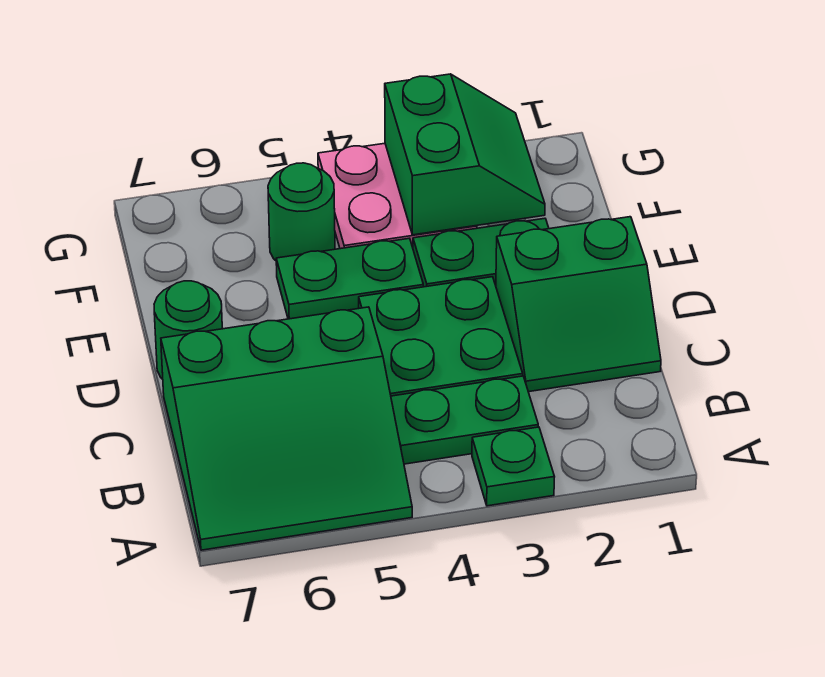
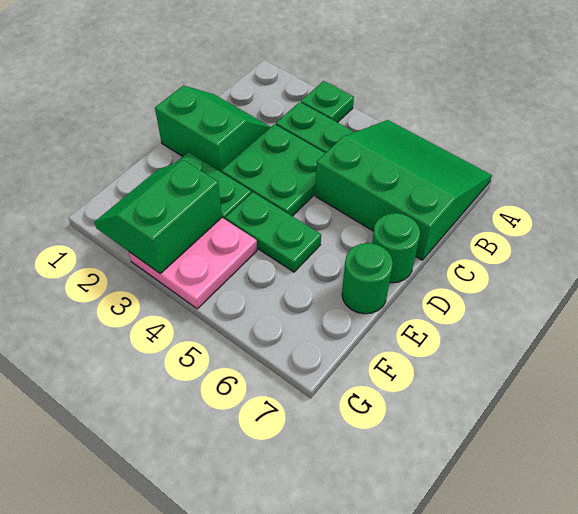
green 1x1 round brick [268,163,335,261] -> green 1x1 round brick moved to [342,243,393,314]

